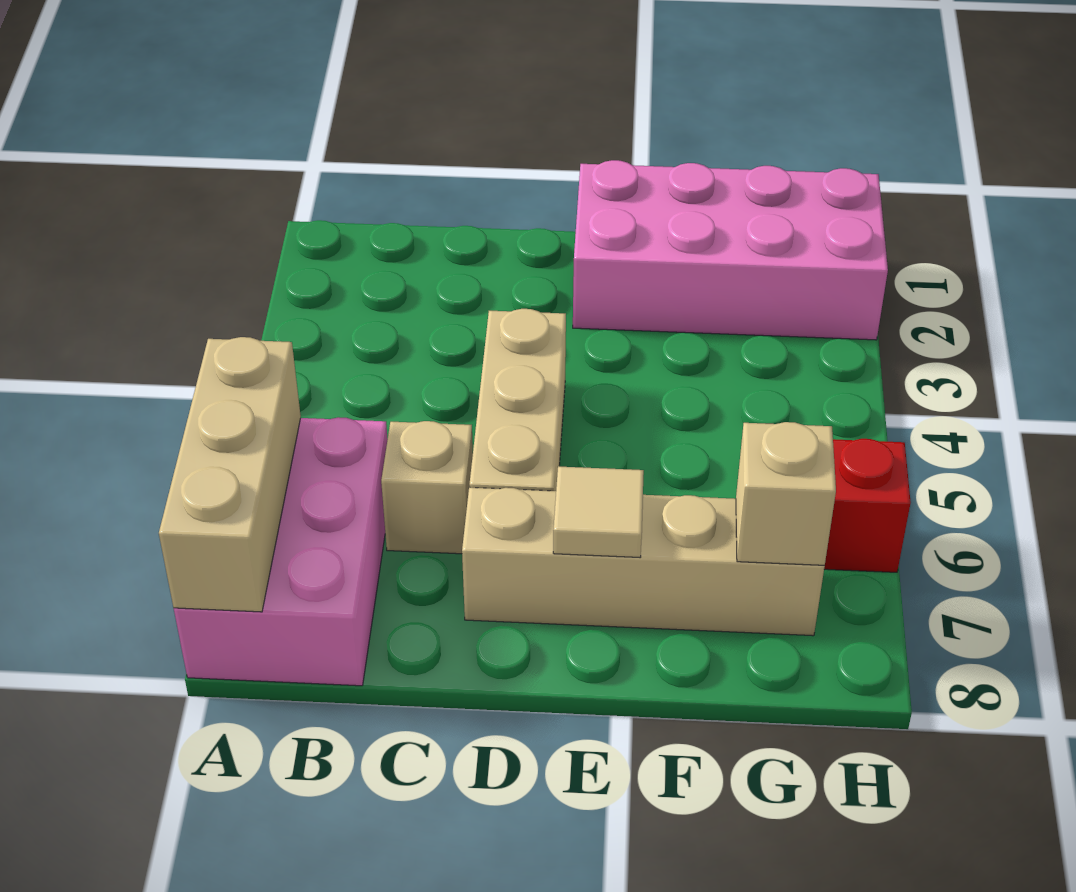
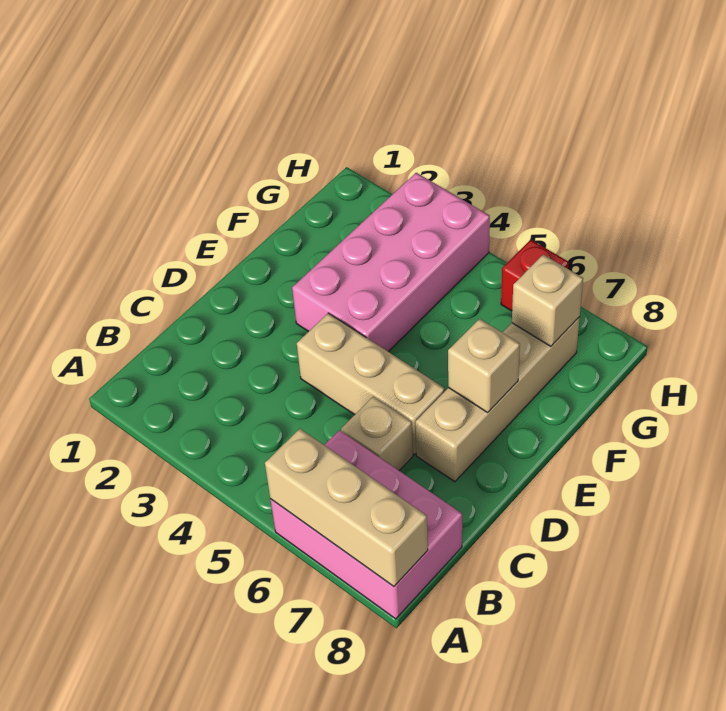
pink 2x4 brick [573,160,888,340] -> pink 2x4 brick moved to [292,173,490,352]
tan 1x1 tile [553,466,644,557] -> tan 1x1 brick [448,319,520,412]

